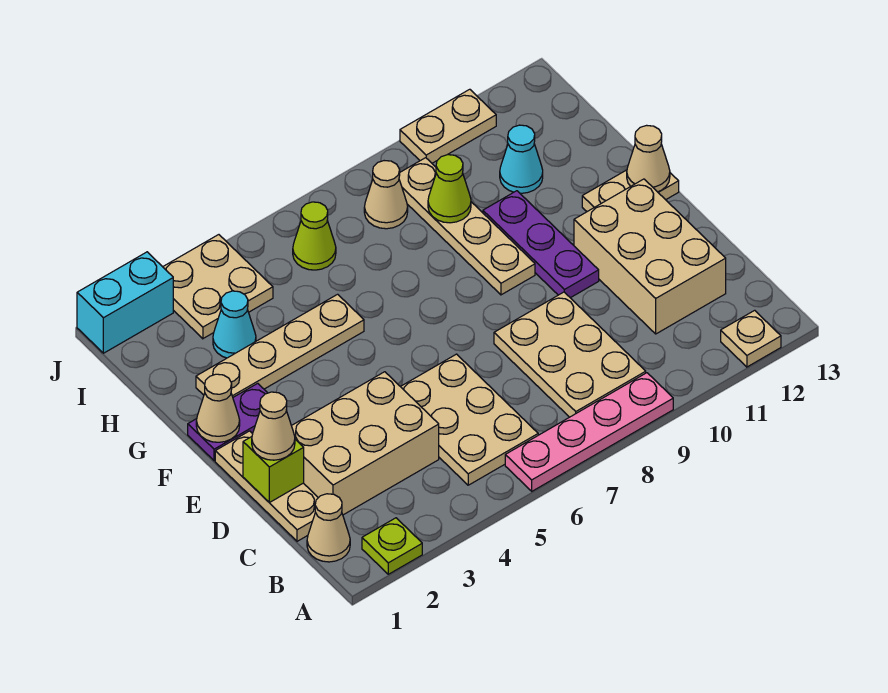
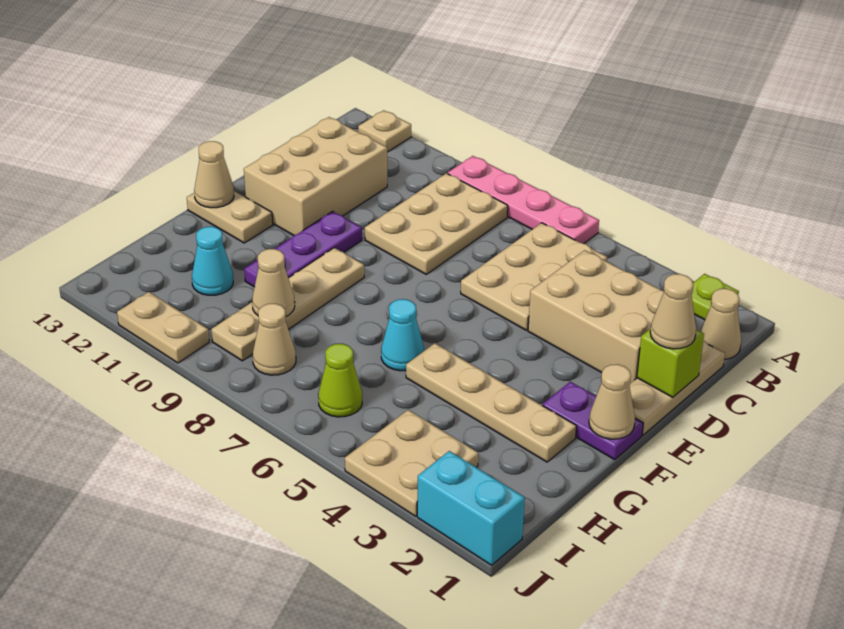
cyan 1x1 cone [213,291,256,358] -> cyan 1x1 cone moved to [381,299,424,371]
lime 1x1 cone [428,155,471,223] -> tan 1x1 cone [252,249,295,316]

